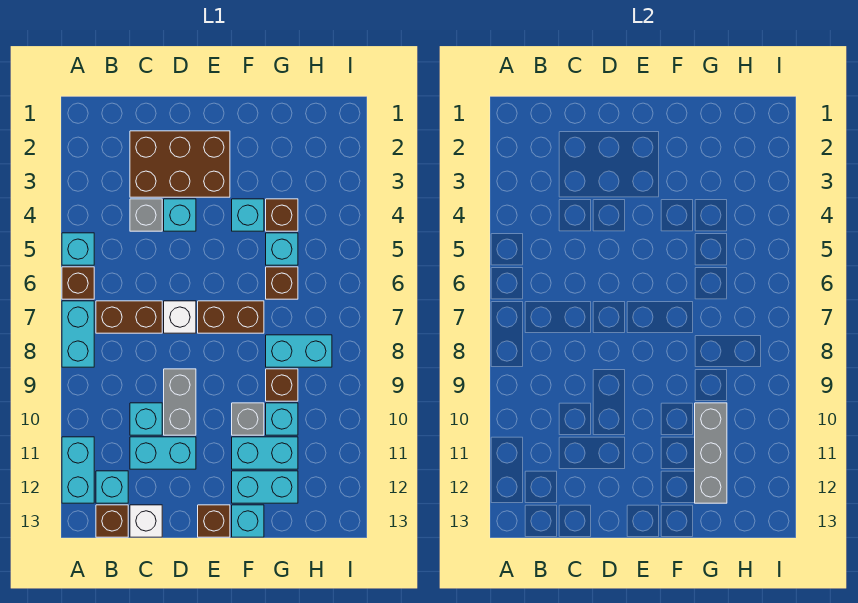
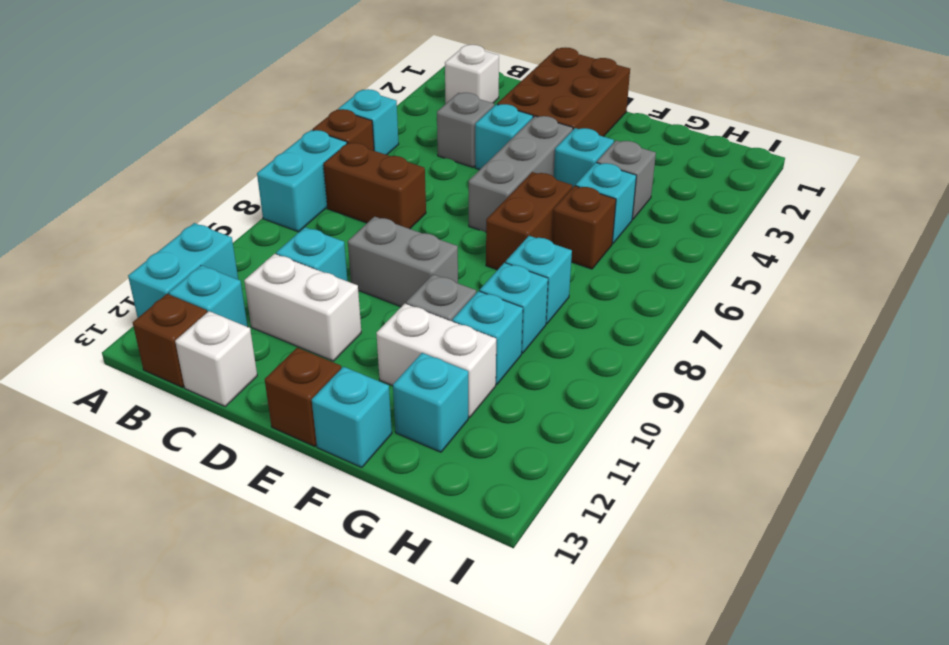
brown 2x3 brick [130,131,230,197] -> brown 2x3 brick turned to [497,47,630,137]
cyan 1x2 brick [130,437,196,469] -> white 1x2 brick [244,254,361,361]
white 1x1 brick [164,301,196,333] -> white 1x1 brick moved to [445,45,499,103]
grey 1x2 brick [164,369,196,435] -> grey 1x2 brick turned to [348,217,458,307]
brown 1x2 brick [198,301,264,333] -> brown 1x2 brick turned to [486,172,573,270]
cyan 1x2 brick [232,437,298,469] -> white 1x2 brick [376,304,496,417]
cyan 1x2 brick [232,471,298,503] -> cyan 1x1 brick [393,353,468,452]
brown 1x1 brick [266,199,298,231] -> grey 1x1 brick [597,141,656,220]
cyan 1x2 brick [266,335,332,367] -> cyan 1x1 brick [506,236,572,324]
brown 1x1 brick [266,369,298,401] -> cyan 1x1 brick [480,263,548,353]
grey 1x3 brick [695,403,727,503] -> grey 1x3 brick moved to [469,116,573,232]

